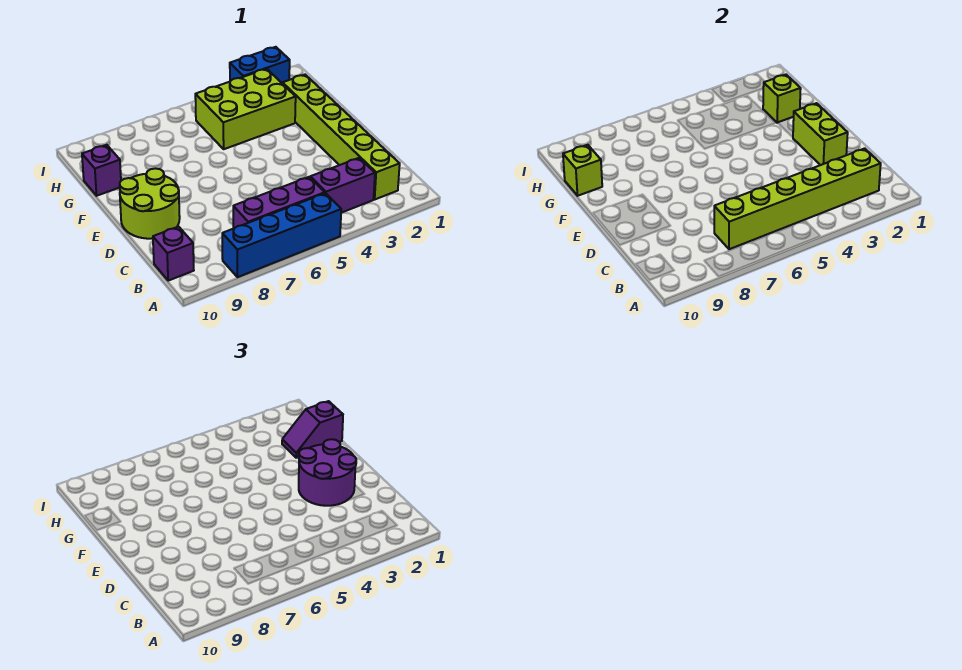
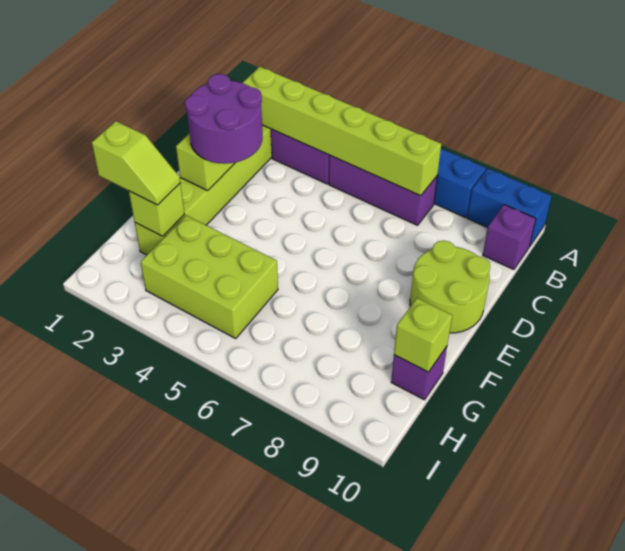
purple 1x2 slope [282,401,343,458] -> lime 1x2 slope [92,121,180,205]
blue 1x2 brick [230,47,290,84] -> blue 1x2 brick moved to [467,169,552,246]

